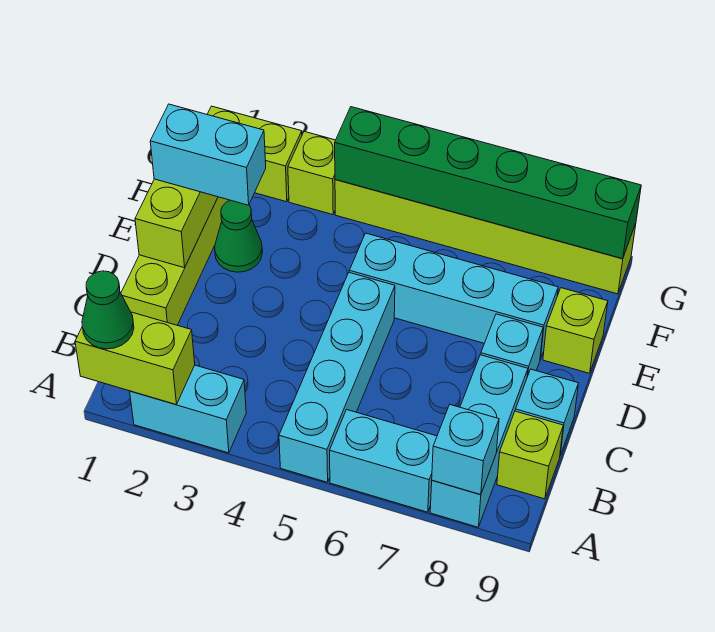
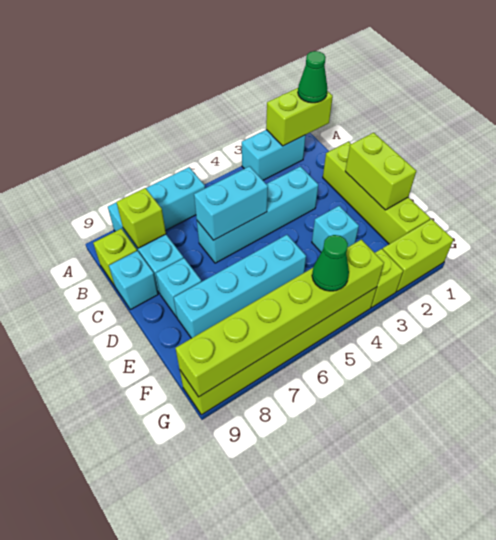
cyan 1x4 brick [279,273,395,482] -> cyan 1x4 brick turned to [197,166,318,263]
cyan 1x1 brick [432,405,499,495] -> cyan 1x1 brick moved to [312,206,359,252]
cyan 1x2 brick [150,104,266,205] -> cyan 1x2 brick moved to [194,166,268,240]
green 1x1 cone [215,200,262,272] -> green 1x1 cone moved to [312,235,349,291]
lime 1x1 brick [543,288,608,373] -> lime 1x1 brick moved to [117,188,166,248]
green 1x6 brick [335,107,641,259] -> lime 1x6 brick [176,240,384,397]

